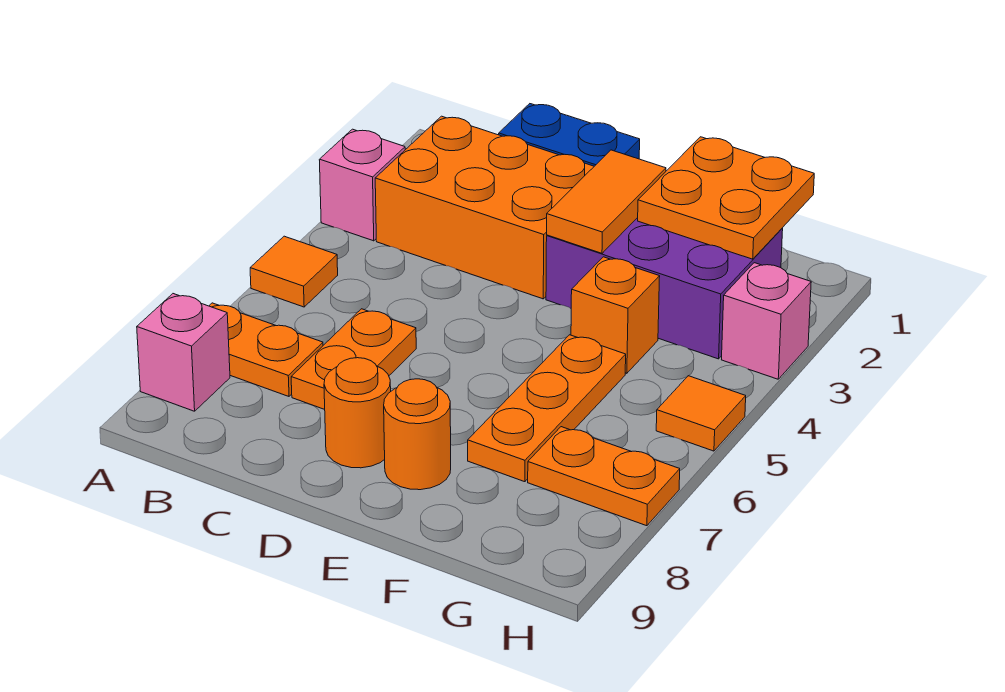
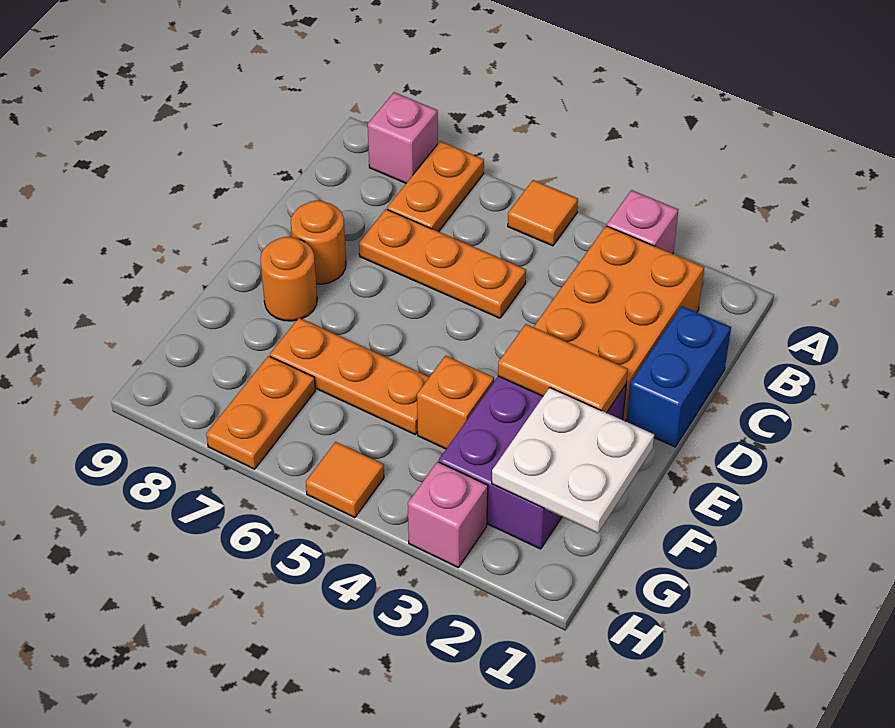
orange 1x2 plate [291,309,416,409] -> orange 1x3 plate [359,209,526,318]
orange 2x2 plate [638,137,814,259] -> white 2x2 plate [492,388,654,533]

